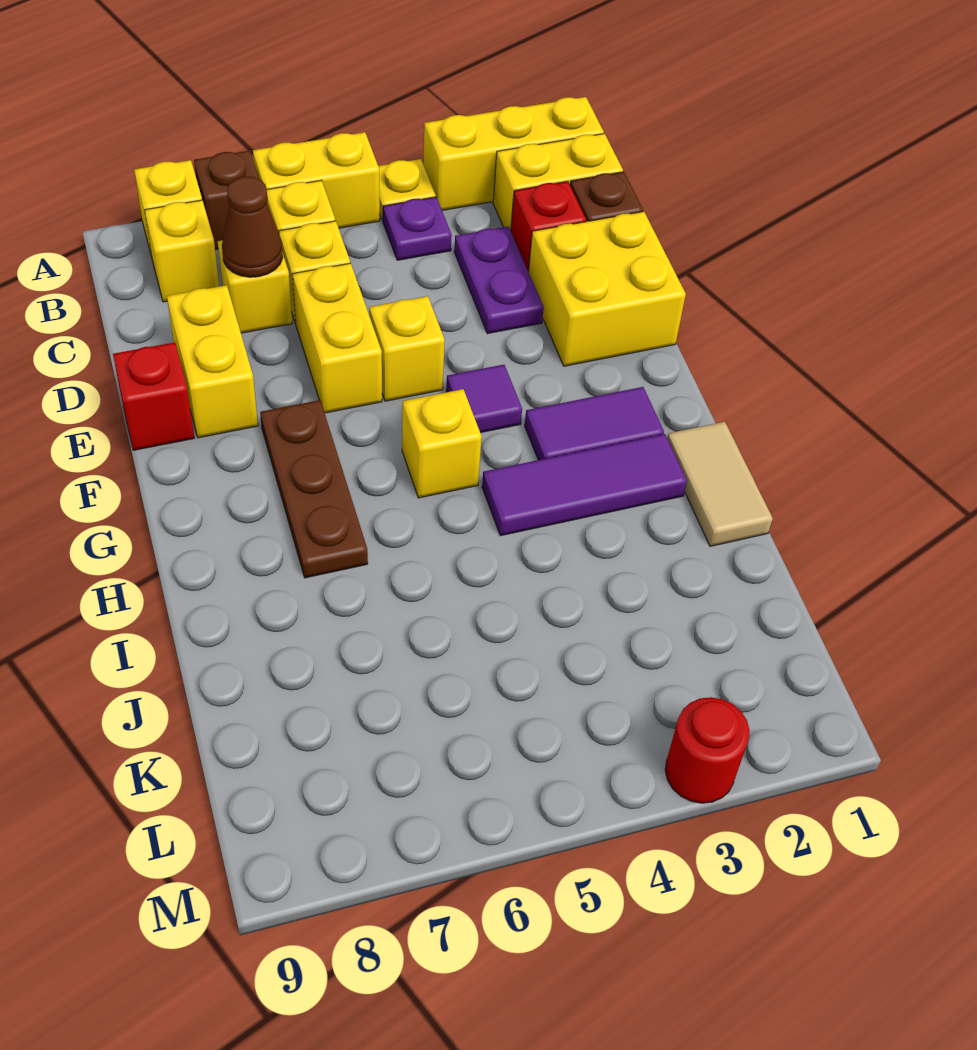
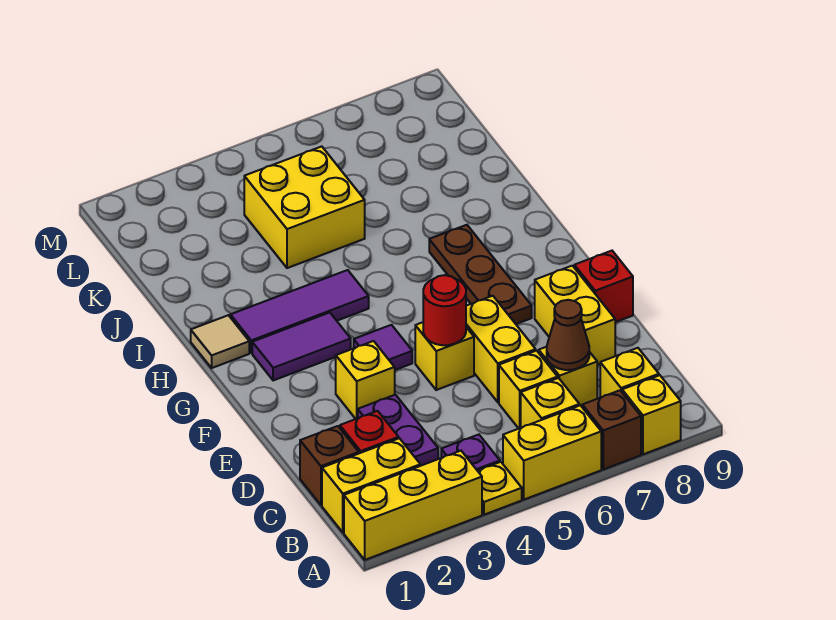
yellow 2x2 brick [529,212,686,366] -> yellow 2x2 brick moved to [244,146,365,268]
yellow 1x1 brick [402,389,482,498] -> yellow 1x1 brick moved to [336,341,395,419]
tan 1x2 tile [667,422,773,546] -> tan 1x1 tile [191,315,249,368]
red 1x1 round brick [665,697,750,803] -> red 1x1 round brick moved to [423,275,466,345]

